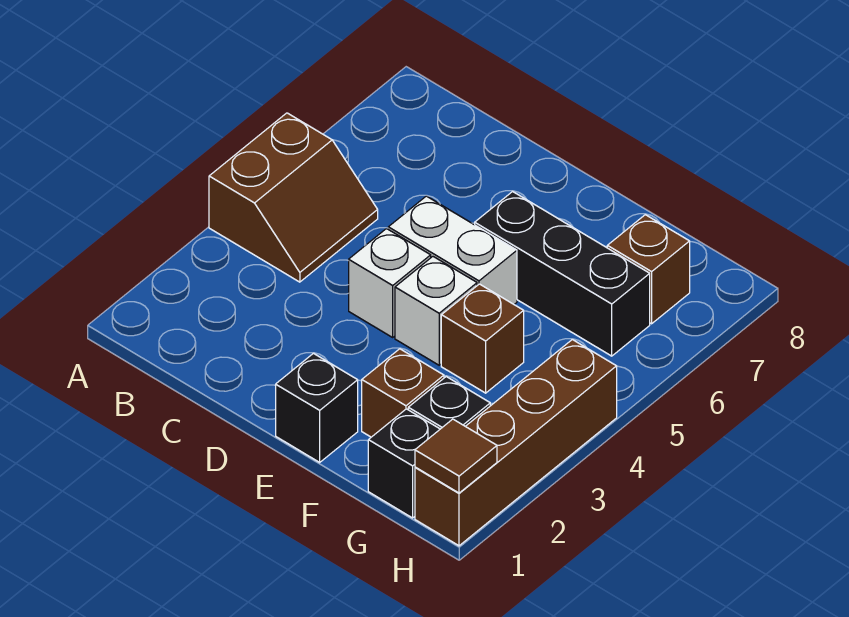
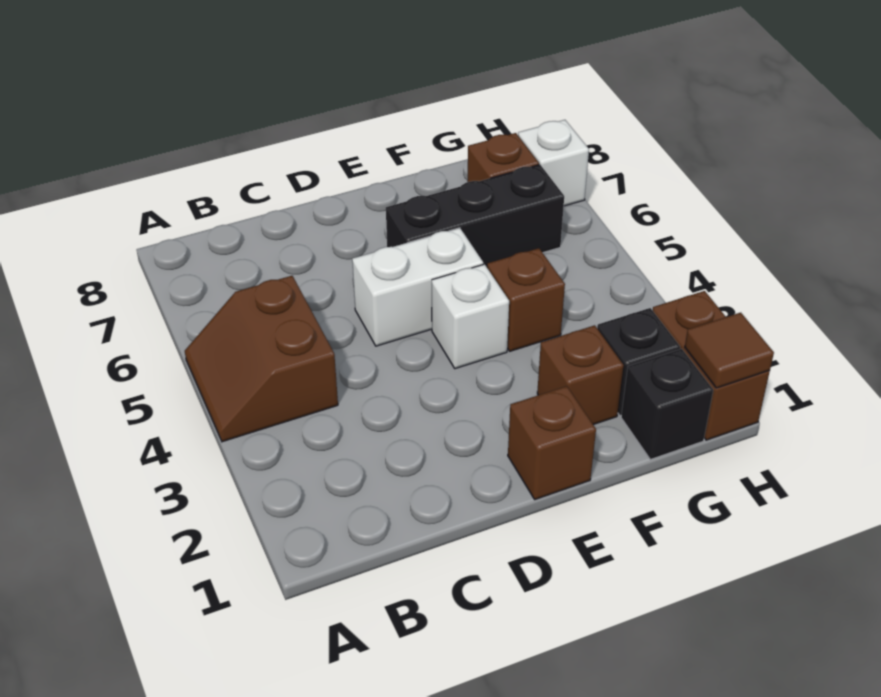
brown 2x2 slope [209,113,378,282] -> brown 2x2 slope turned to [185,276,338,442]
white 1x1 brick [349,229,431,337] -> white 1x1 brick moved to [518,120,589,206]
black 1x1 brick [276,354,358,462] -> brown 1x1 brick [508,386,596,499]
brown 1x4 brick [415,340,617,546] -> brown 1x2 brick [653,291,770,440]

